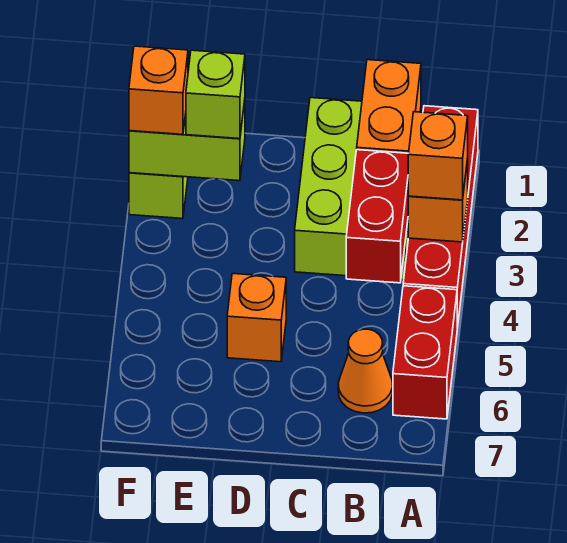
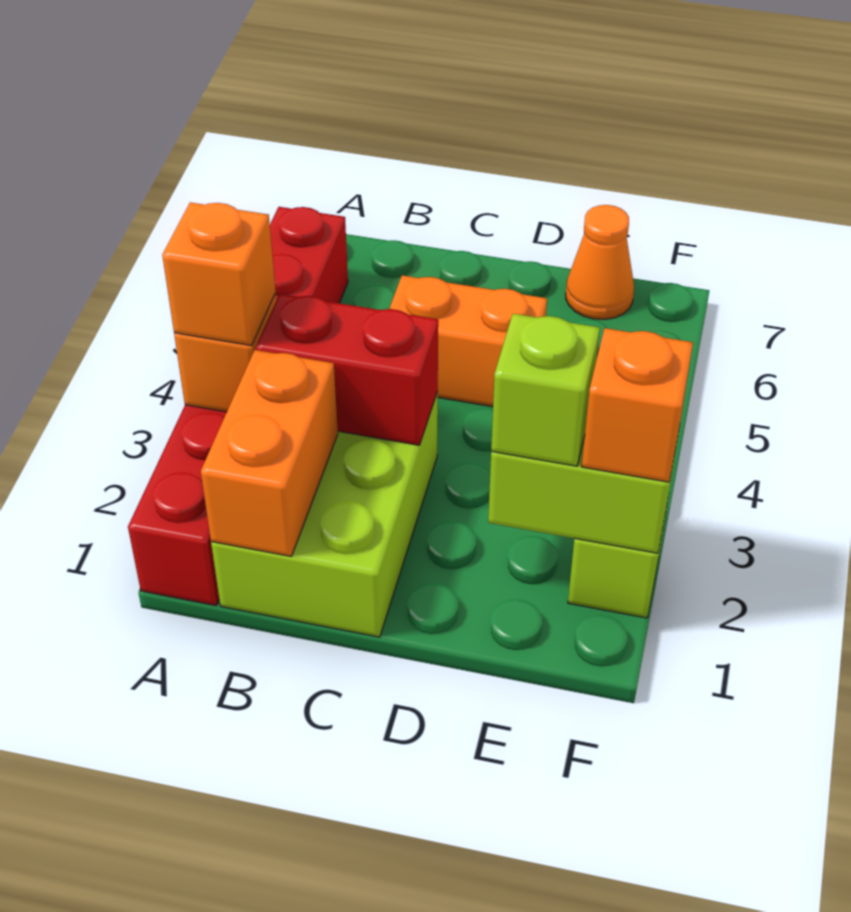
red 1x2 brick [346,150,409,283] -> red 1x2 brick turned to [256,294,438,445]
orange 1x1 cone [338,329,393,413] -> orange 1x1 cone moved to [566,205,634,319]
orange 1x1 brick [227,273,286,362] -> orange 1x2 brick [389,275,547,407]

